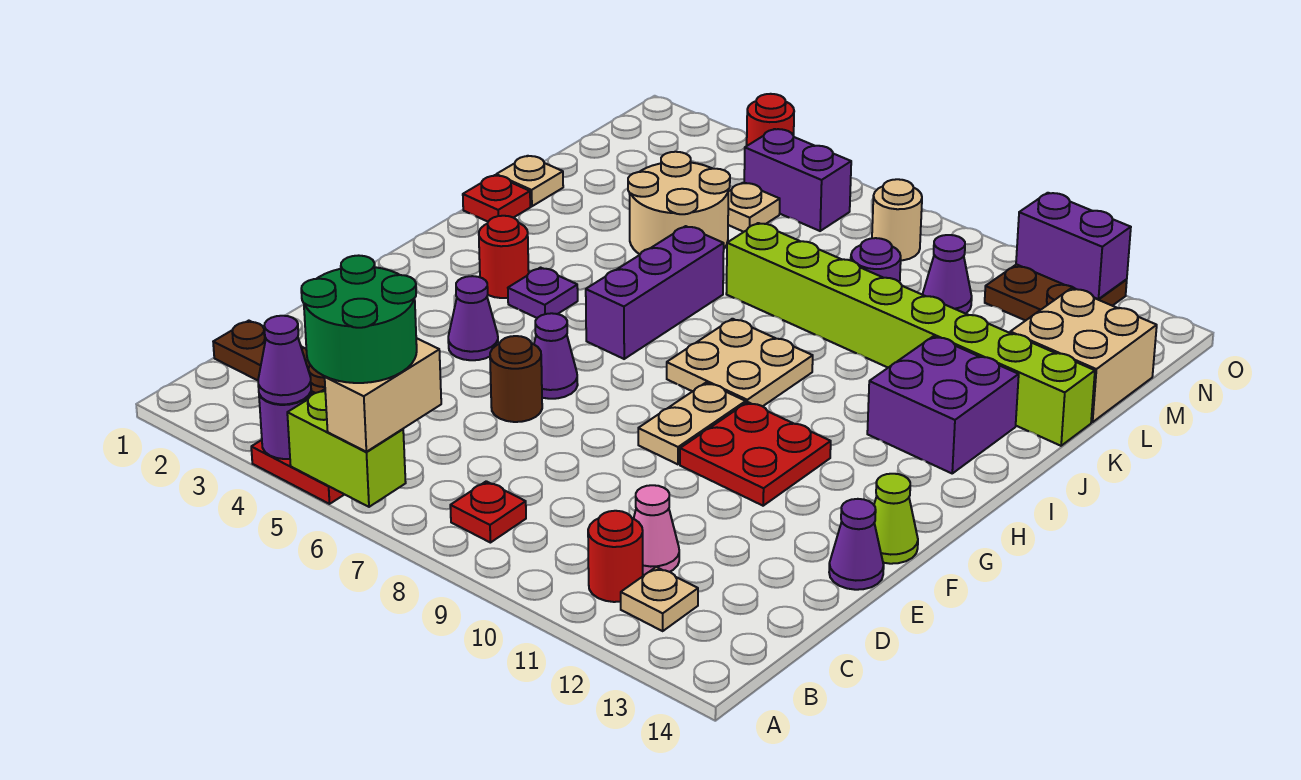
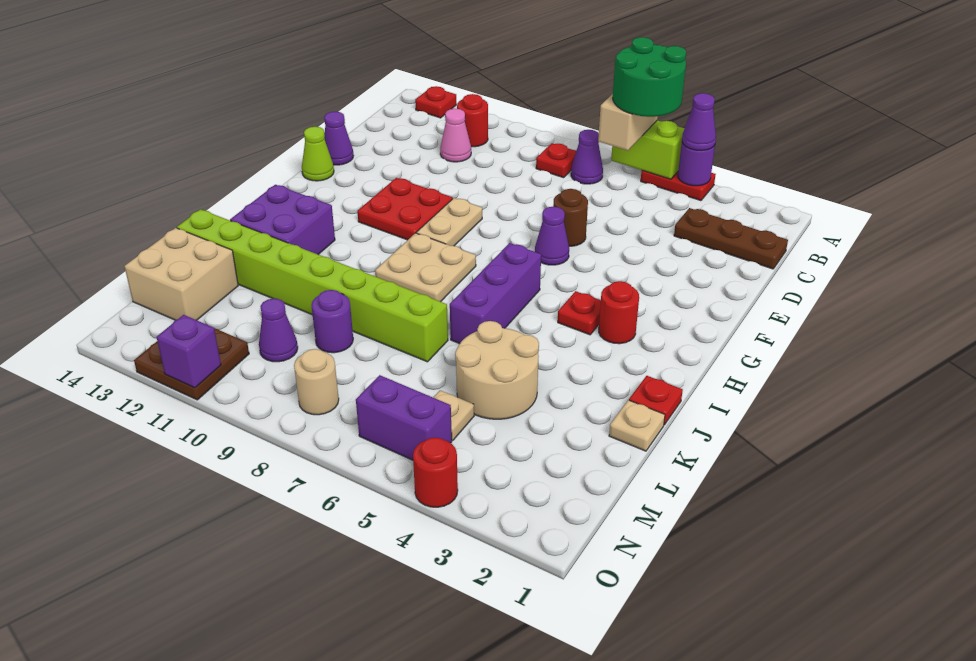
none -> red 1x1 plate [415,86,457,118]
tan 1x1 plate [621,567,698,631] -> none
purple 1x1 cone [448,276,498,360] -> purple 1x1 cone moved to [571,130,603,184]
purple 1x1 plate [508,268,578,318] -> red 1x1 plate [558,291,601,335]
purple 1x2 brick [1016,193,1131,299] -> purple 1x1 brick [157,315,221,388]

